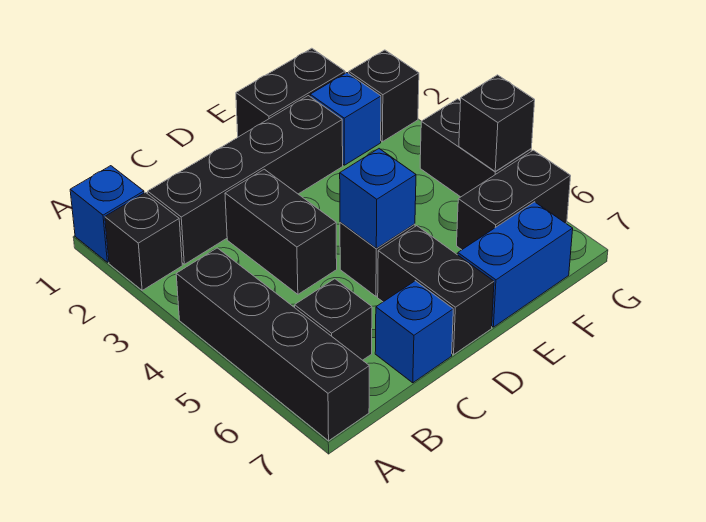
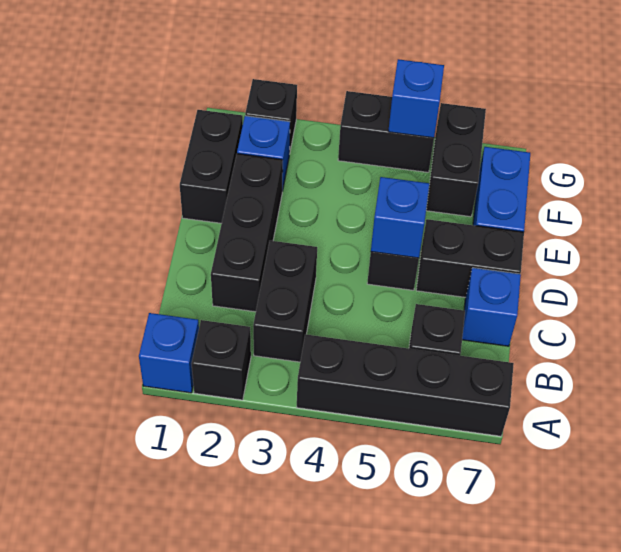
black 1x4 brick [148,96,343,264] -> black 1x3 brick [211,154,283,312]
black 1x2 brick [225,169,337,294] -> black 1x2 brick turned to [253,241,317,362]
black 1x1 brick [459,75,535,171] -> blue 1x1 brick [388,59,444,138]

